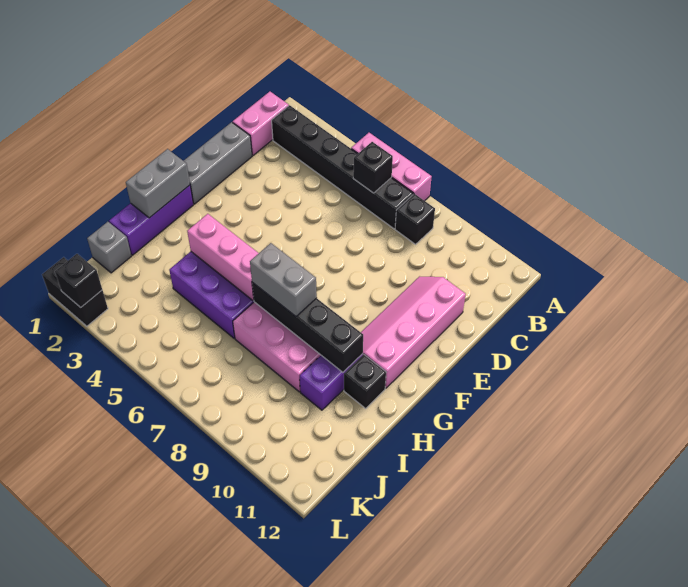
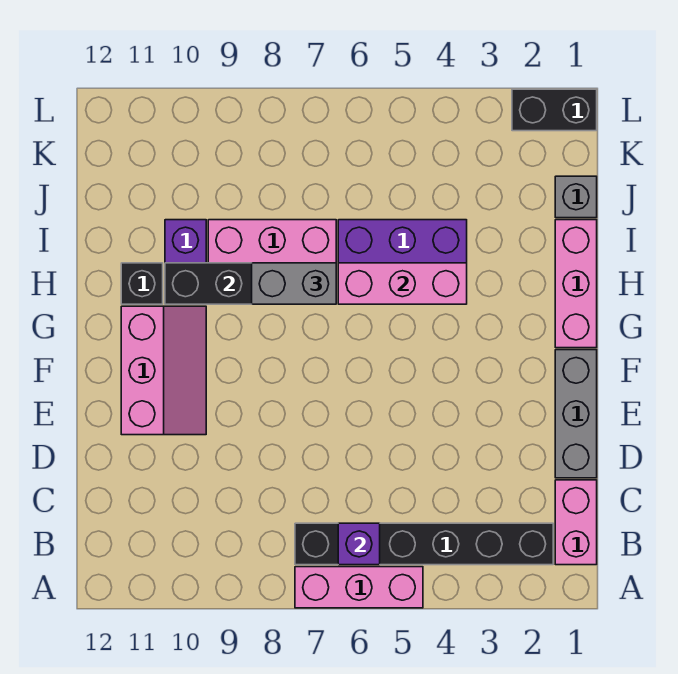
black 1x1 brick [353,142,393,193] -> purple 1x1 brick [338,523,380,565]
black 1x1 brick [395,194,435,244] -> none
pink 2x4 slope [361,276,466,388] -> pink 2x3 slope [121,306,206,435]
purple 1x3 brick [109,185,193,255] -> pink 1x3 brick [555,220,597,348]
grey 1x2 brick [126,149,190,218] -> none
black 1x1 brick [55,254,102,307] -> none

